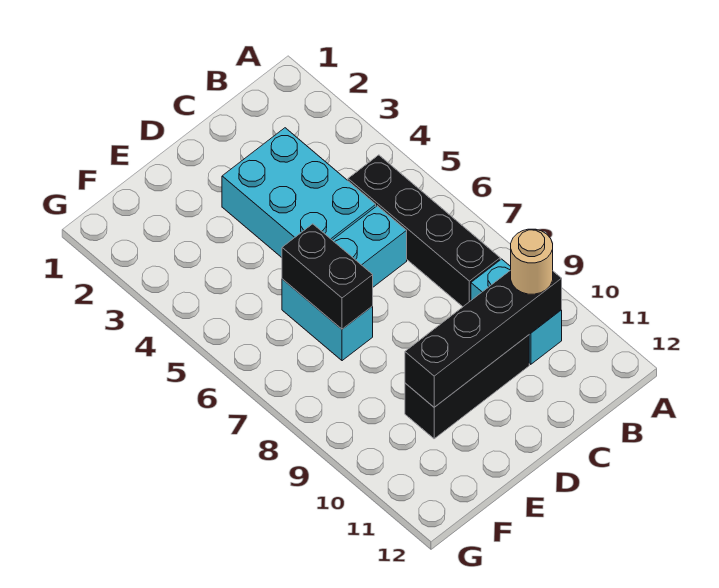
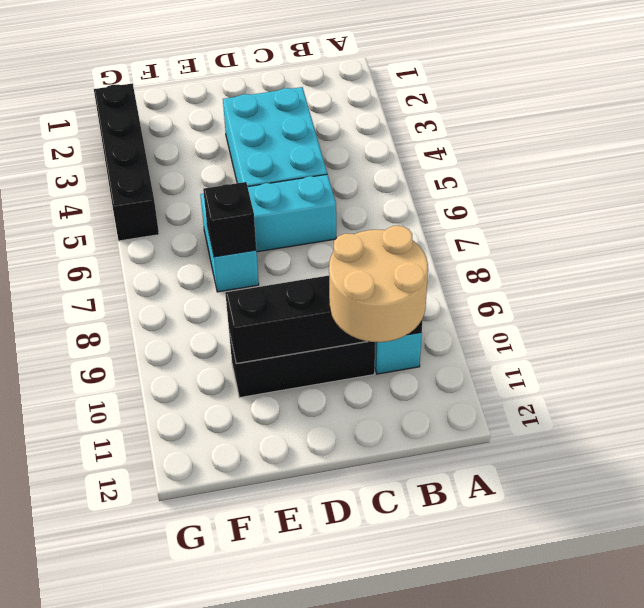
black 1x4 brick [348,155,500,307] -> black 1x4 brick moved to [94,83,159,241]
tan 1x1 round brick [511,229,553,294] -> tan 2x2 round brick [329,226,428,342]
black 1x2 brick [282,224,373,329] -> black 1x1 brick [203,182,256,257]

